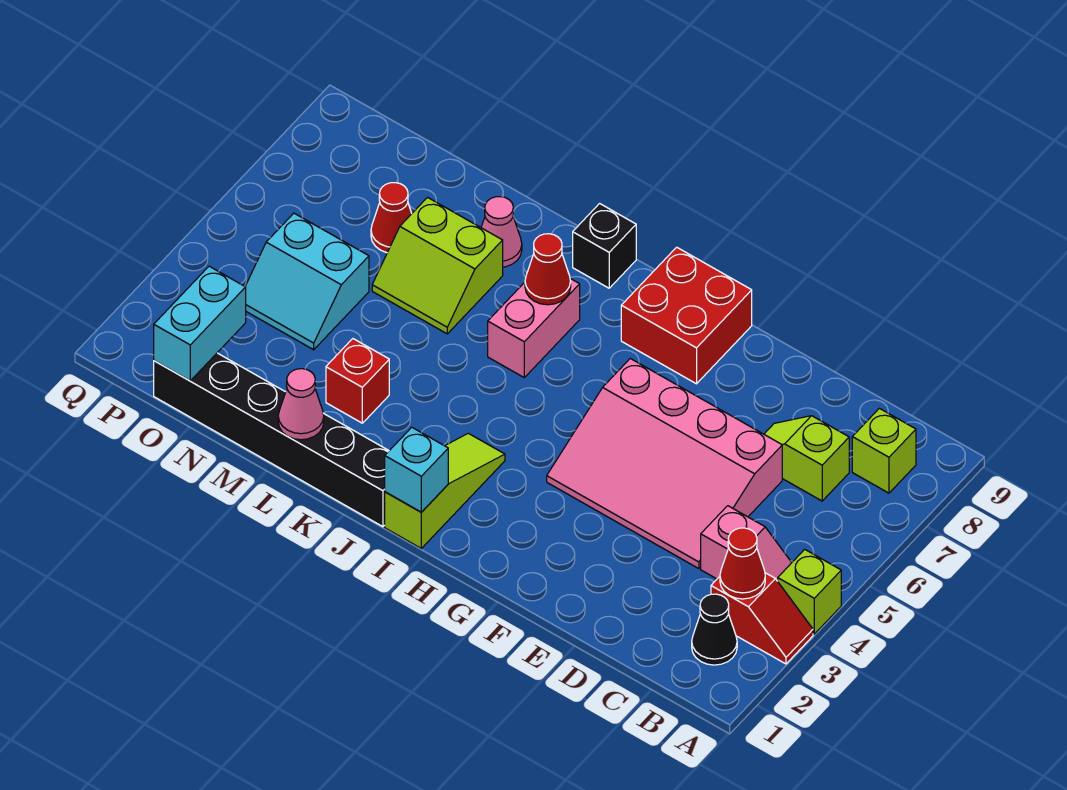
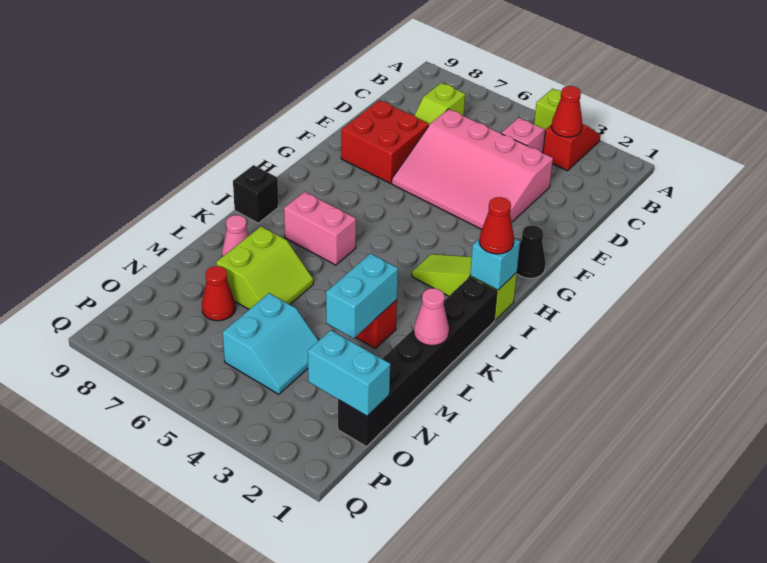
black 1x1 cone [692,594,737,665] -> black 1x1 cone moved to [517,225,546,278]
lime 1x1 brick [852,408,916,493] -> none
pink 3x4 slope [547,359,782,569] -> pink 3x4 slope turned to [392,109,553,229]
red 2x2 brick [621,247,752,384] -> red 2x2 brick moved to [341,100,429,183]
red 1x1 cone [525,234,571,305] -> red 1x1 cone moved to [479,197,514,254]
none -> cyan 1x2 brick [326,254,398,338]

